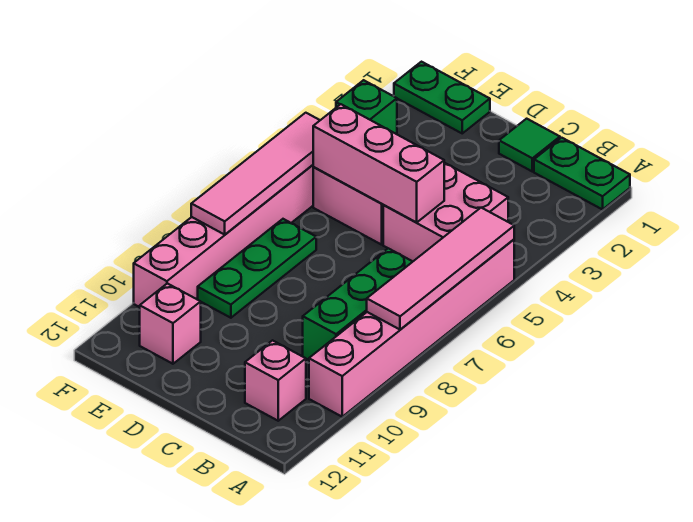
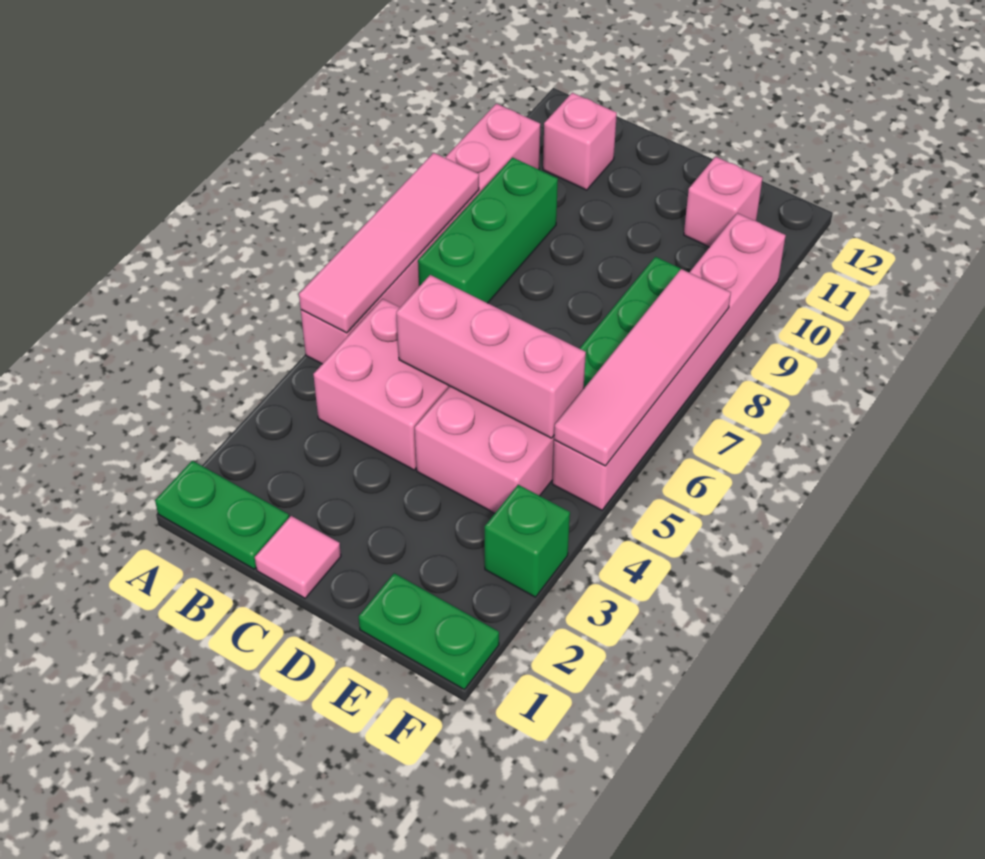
green 1x1 tile [499,119,560,171] -> pink 1x1 tile [255,516,341,598]

